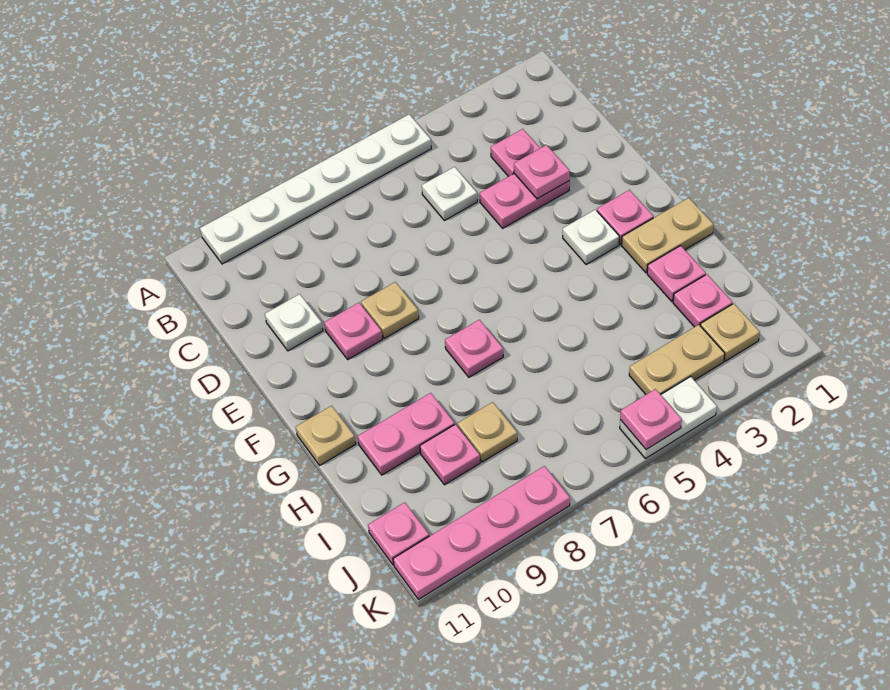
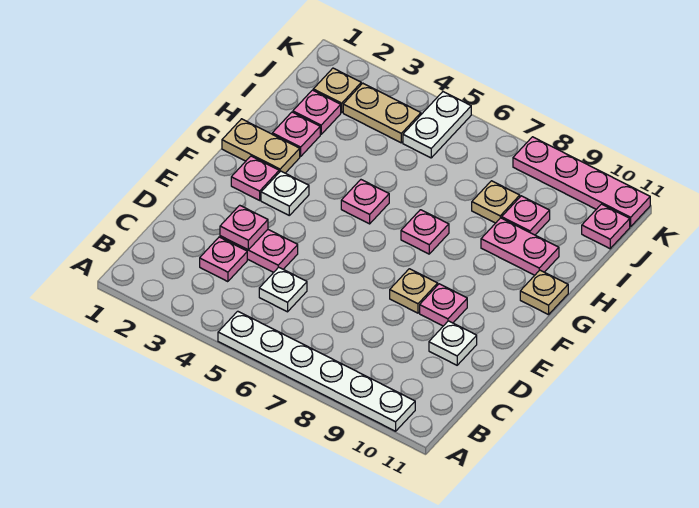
white 1x2 plate [620,377,717,459] -> white 1x2 plate turned to [403,92,471,158]
pink 1x1 plate [620,389,682,450] -> pink 1x1 plate moved to [341,180,389,224]

